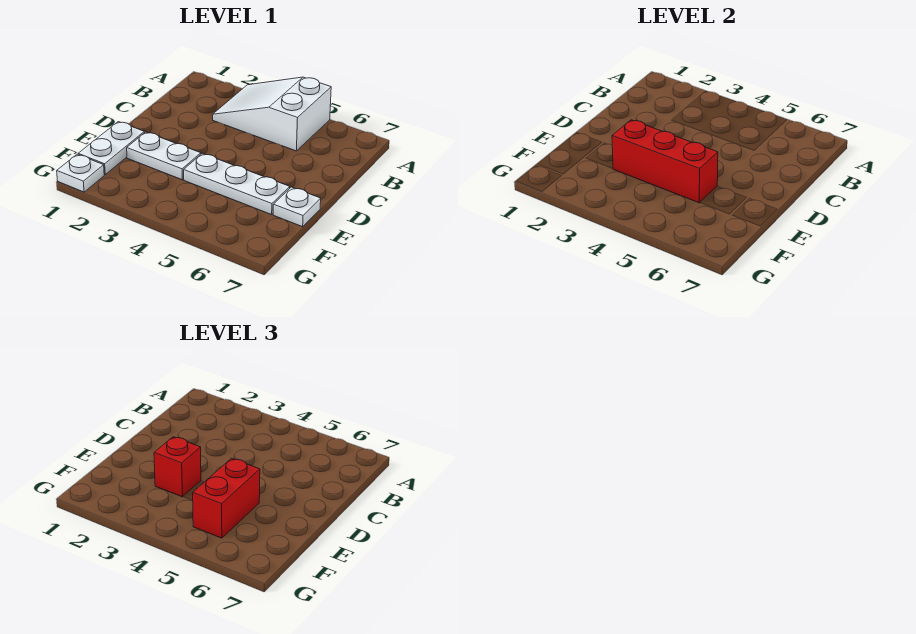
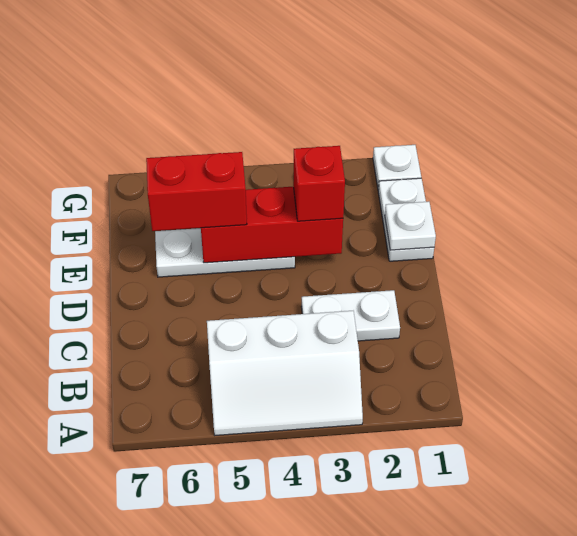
white 2x3 slope [212,77,331,151] -> white 2x3 slope turned to [207,311,363,435]
white 1x2 plate [127,132,201,180] -> white 1x2 plate moved to [301,290,400,341]
red 1x2 brick [193,458,260,538] -> red 1x2 brick turned to [146,152,247,231]
white 1x1 plate [273,187,321,227] -> white 1x1 plate moved to [385,202,436,250]

